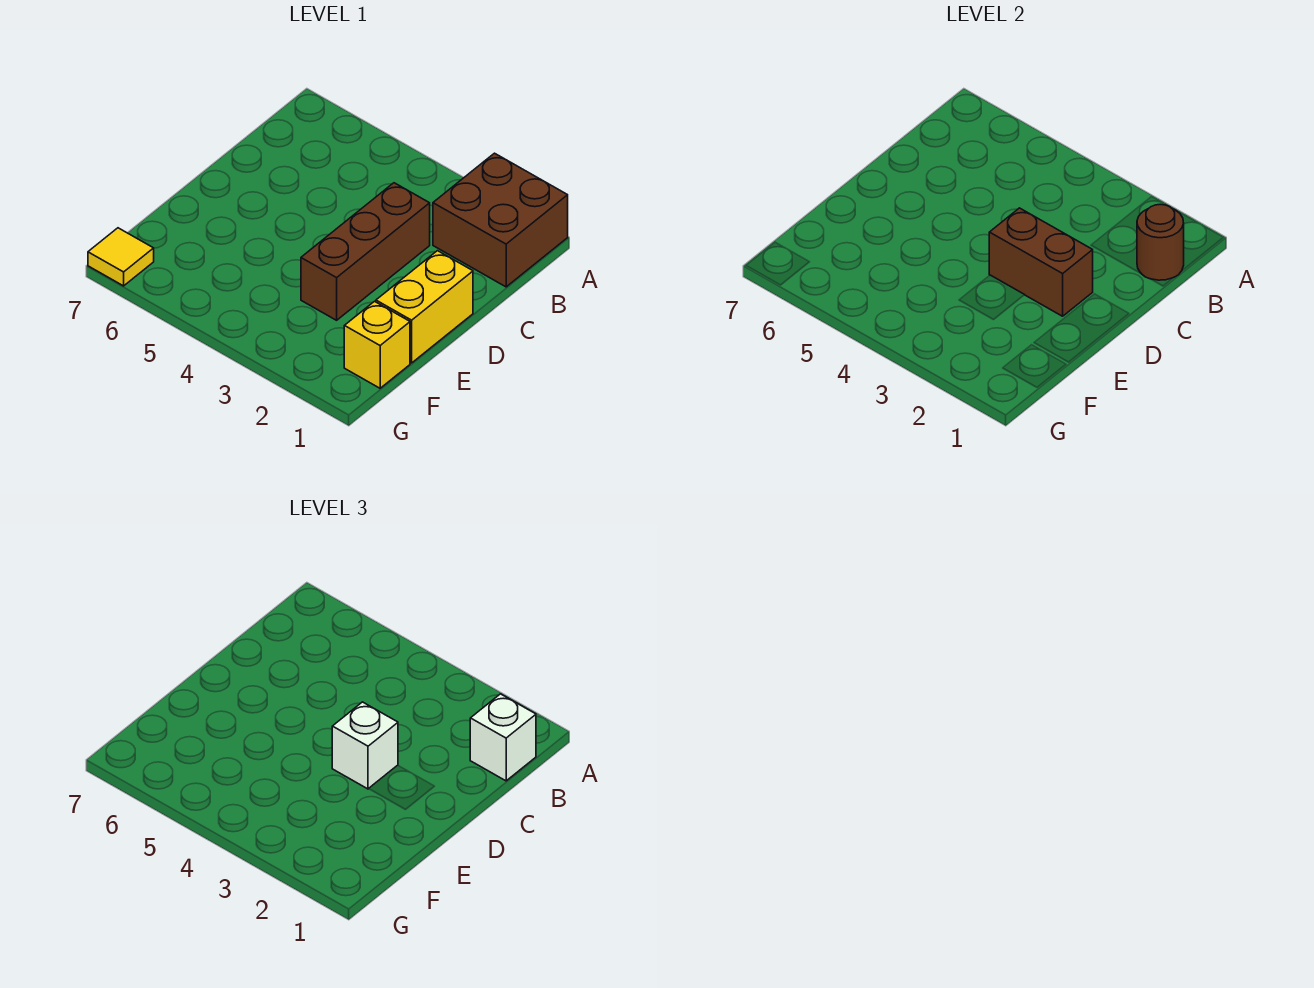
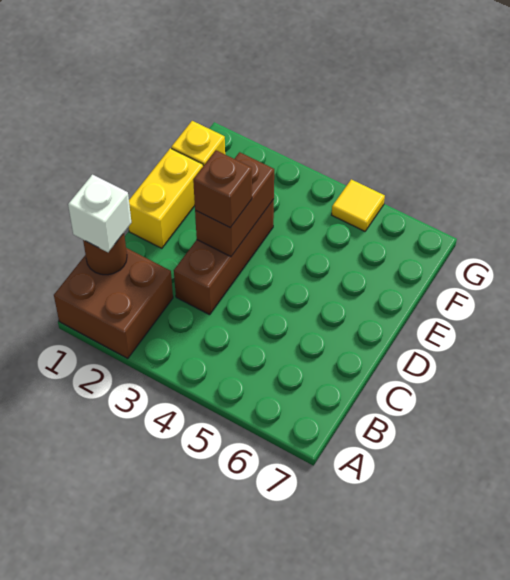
brown 1x2 brick [989,208,1093,316] -> brown 1x2 brick turned to [195,152,274,257]
white 1x1 brick [332,702,398,789] -> brown 1x1 brick [193,150,252,228]
yellow 1x1 tile [88,228,154,286] -> yellow 1x1 tile moved to [332,179,385,231]

